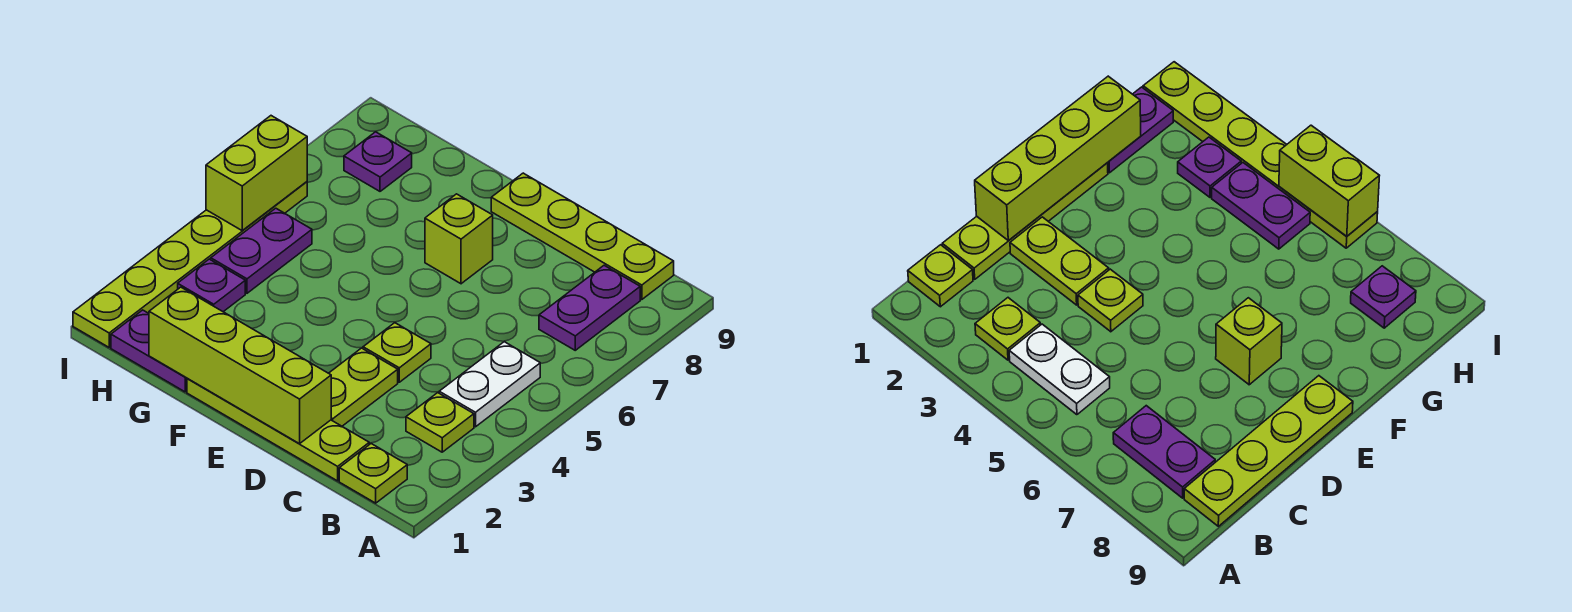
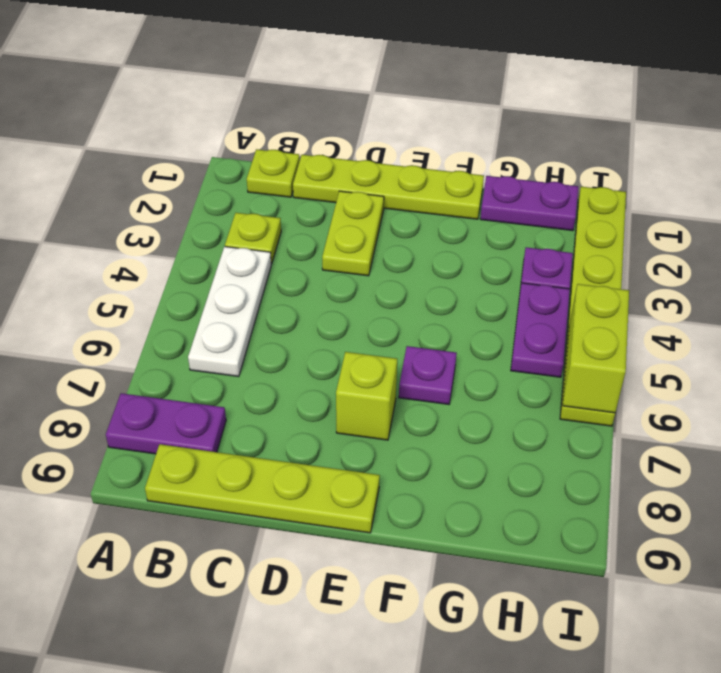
white 1x2 plate [439,342,540,427] -> white 1x3 plate [188,247,271,377]
purple 1x2 plate [539,265,640,350] -> purple 1x2 plate turned to [106,393,226,454]
lime 1x4 brick [149,287,331,444] -> none
lime 1x1 plate [363,323,431,382] -> none
purple 1x1 plate [344,132,412,191] -> purple 1x1 plate moved to [399,346,457,404]

